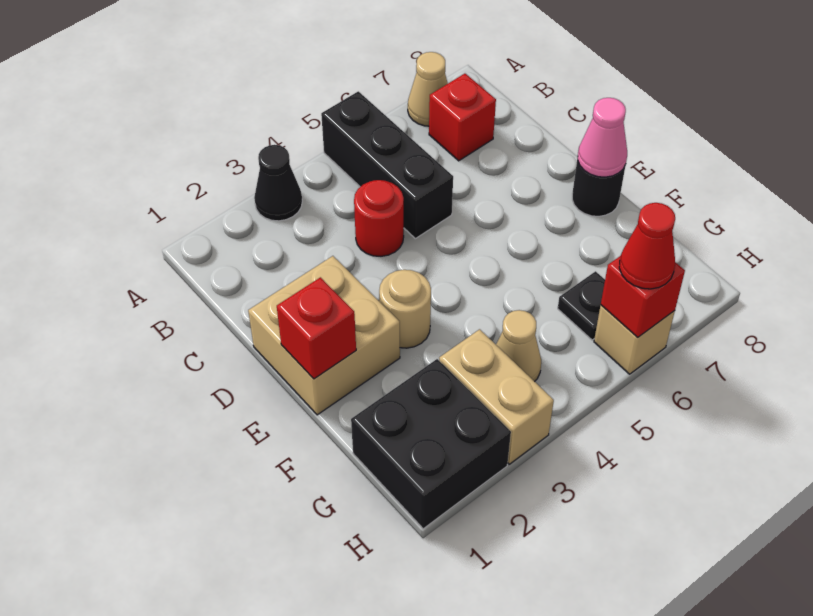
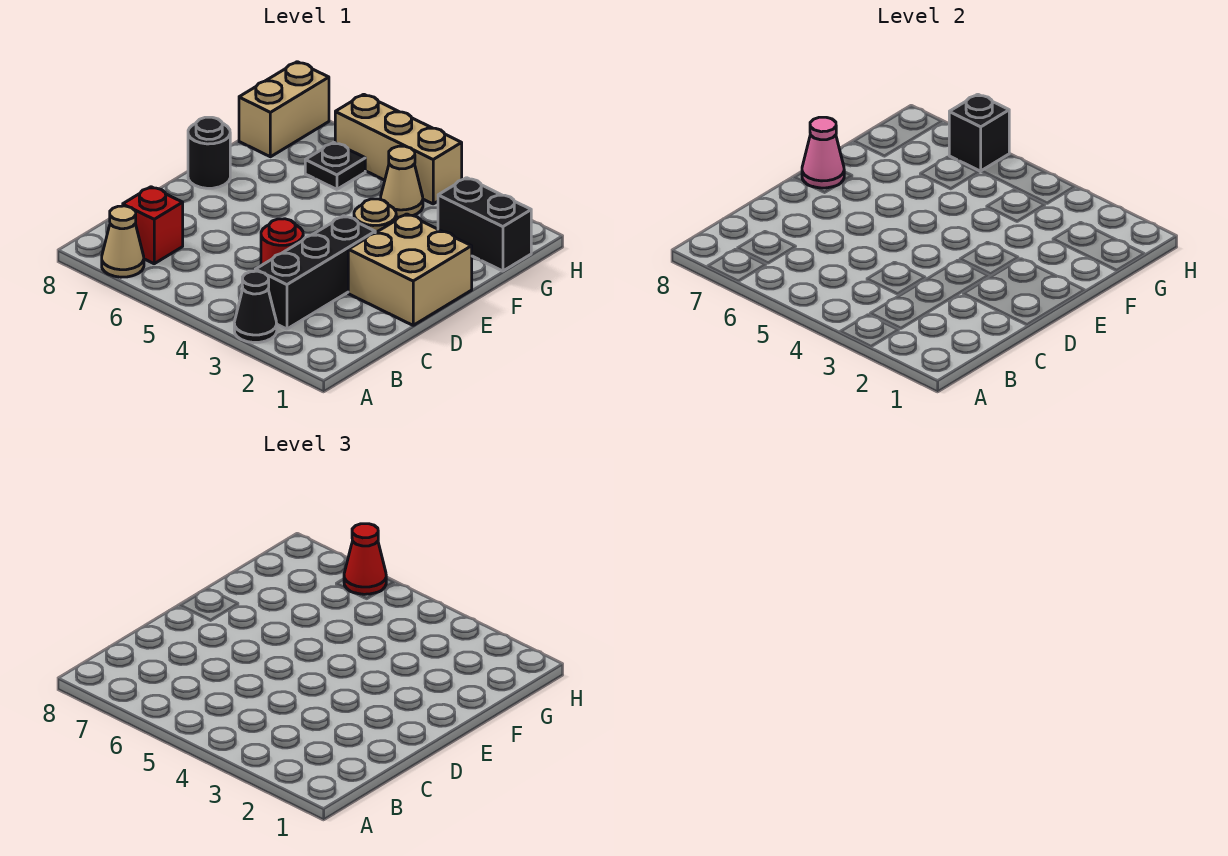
black 1x3 brick [321,91,453,239] -> black 1x3 brick moved to [255,216,375,329]
red 1x1 brick [277,277,356,379] -> none
black 2x2 brick [351,359,511,529] -> black 1x2 brick [438,178,531,271]
tan 1x2 brick [439,329,554,464] -> tan 1x2 brick moved to [239,62,329,157]
tan 1x1 brick [594,305,675,374] -> tan 1x3 brick [335,94,462,204]
red 1x1 brick [601,256,685,337] -> black 1x1 brick [949,94,1009,171]

